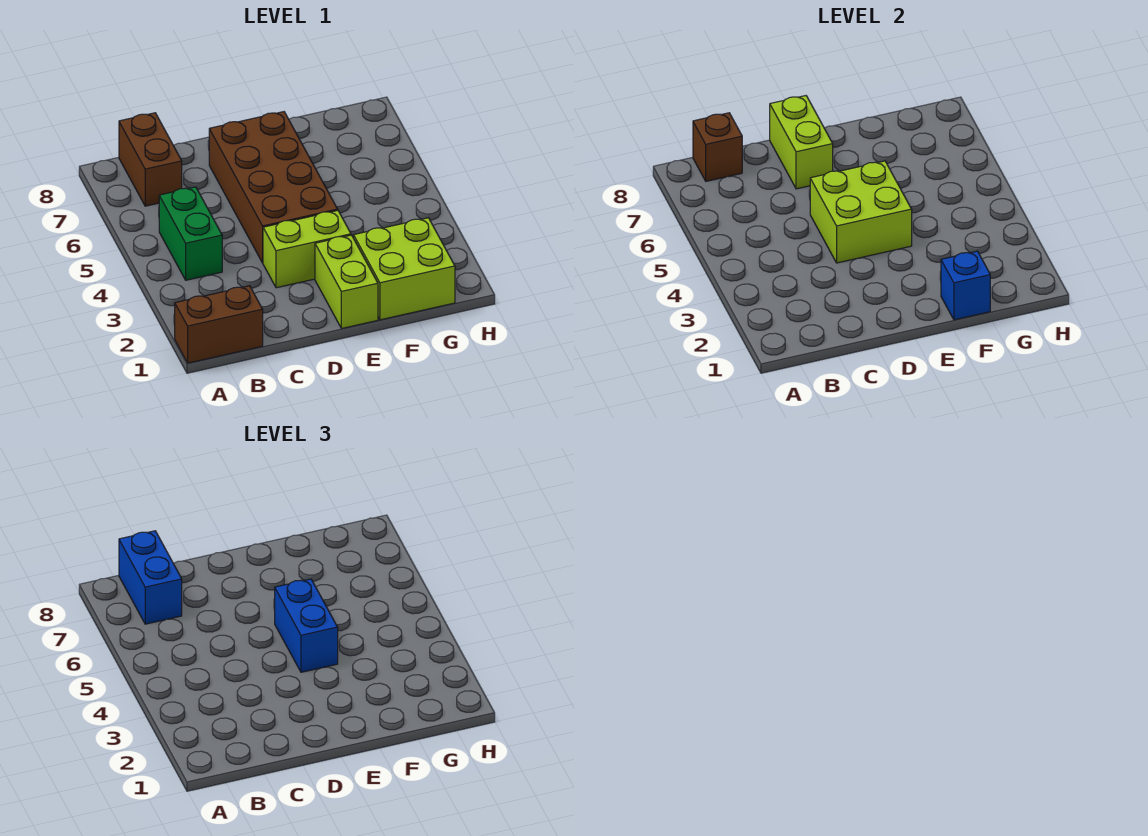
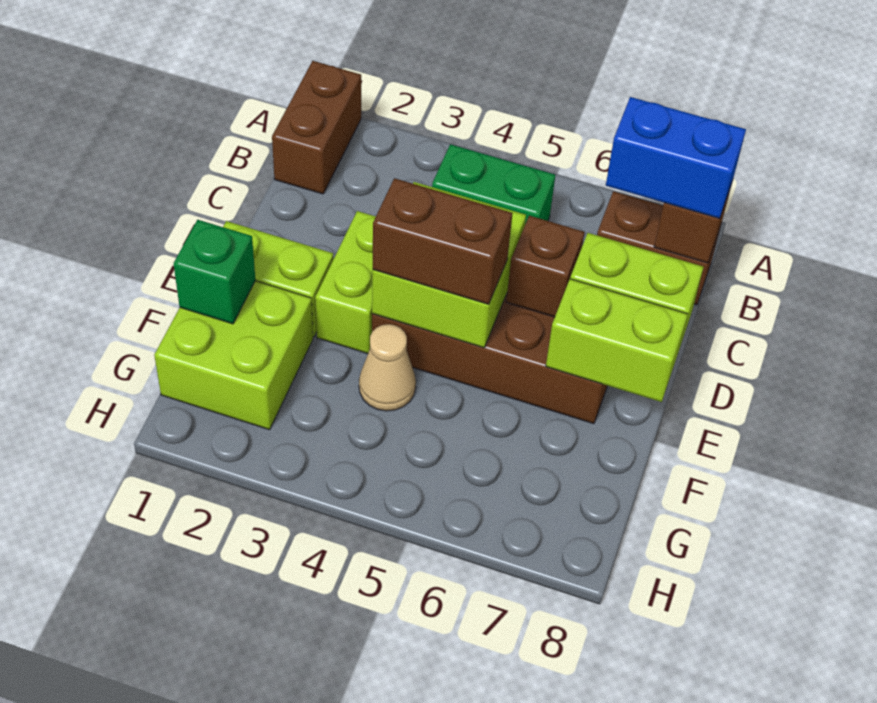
none -> brown 1x1 brick [506,216,585,317]
blue 1x2 brick [275,579,338,672] -> brown 1x2 brick [373,178,512,304]
none -> lime 1x2 brick [546,279,688,402]
blue 1x1 brick [941,251,990,320] -> green 1x1 brick [174,220,255,324]
none -> tan 1x1 cone [359,324,416,411]

